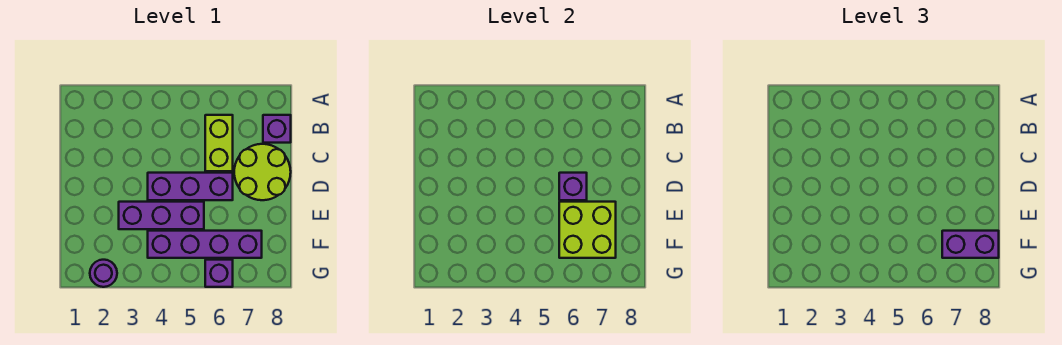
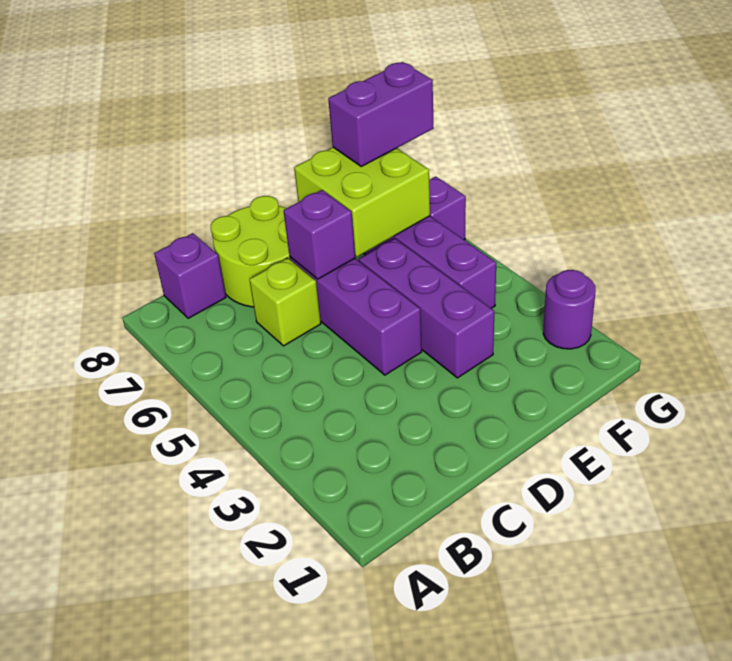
lime 1x2 brick [205,115,233,171] -> lime 1x1 brick [249,258,321,346]
purple 1x2 brick [942,231,999,258] -> purple 1x2 brick turned to [328,62,434,166]

